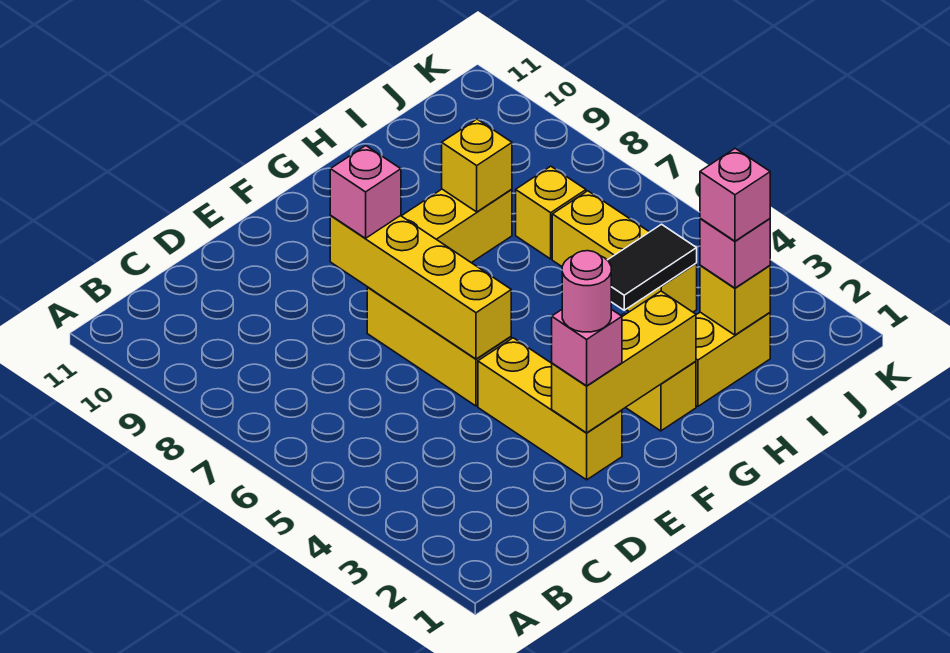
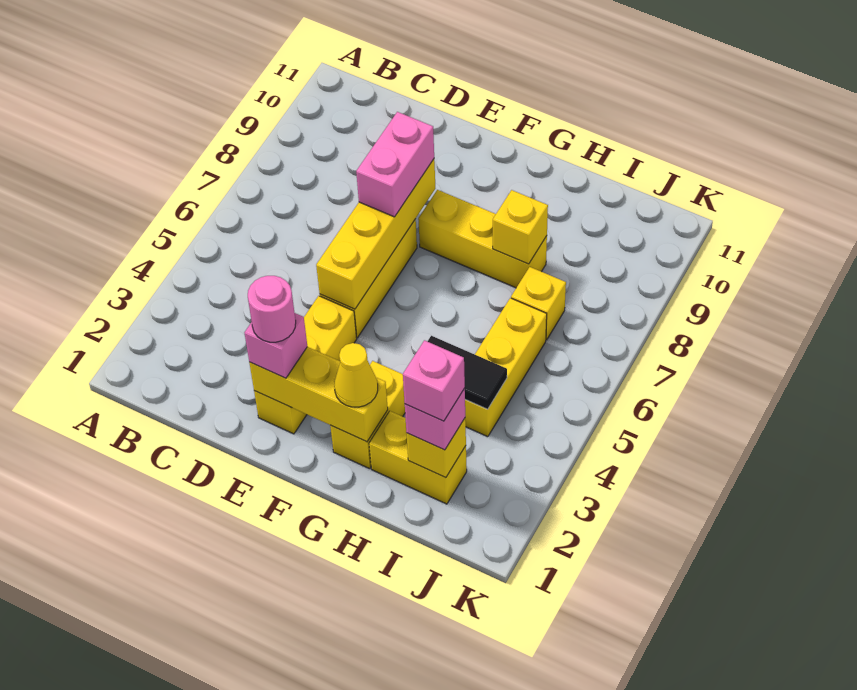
pink 1x1 brick [330,146,401,238] -> pink 1x2 brick [356,112,434,217]
none -> yellow 1x1 cone [334,343,378,407]

